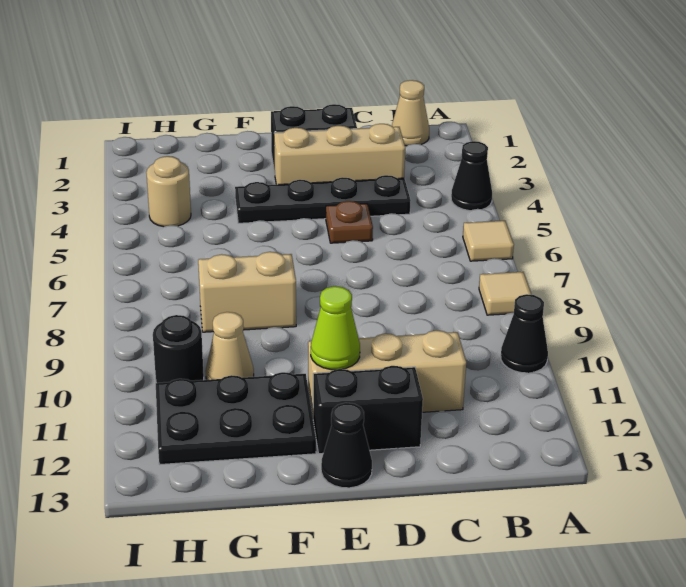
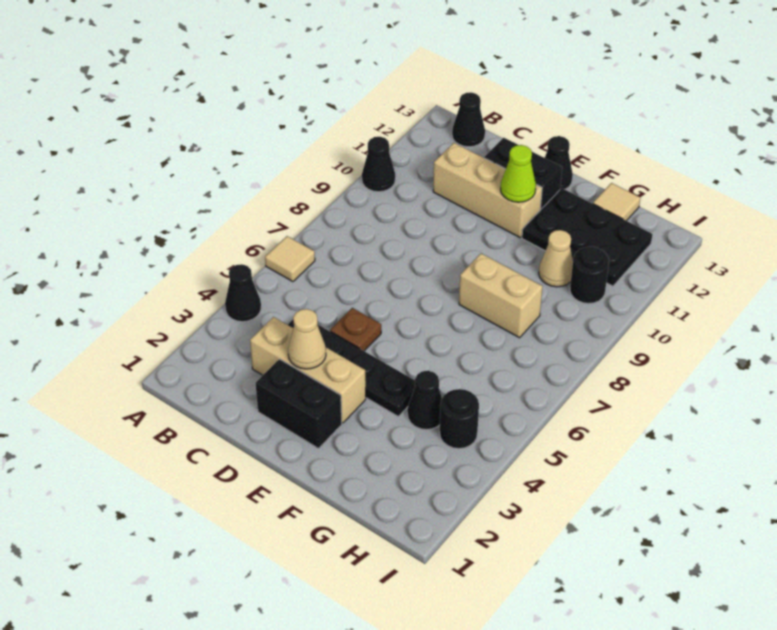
tan 1x1 tile [479,272,532,315] -> tan 1x1 tile moved to [593,183,640,221]
tan 1x1 cone [392,80,429,146] -> tan 1x1 cone moved to [288,309,326,369]
none -> black 1x1 cone [452,92,485,147]
none -> black 1x1 cone [407,371,442,430]
tan 1x1 round brick [146,156,191,227] -> black 1x1 round brick [440,389,479,449]

